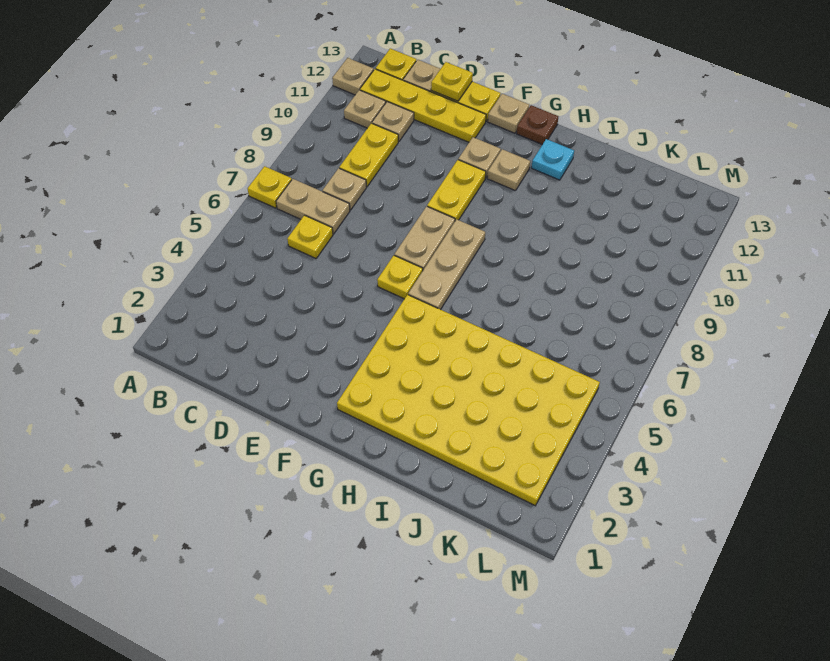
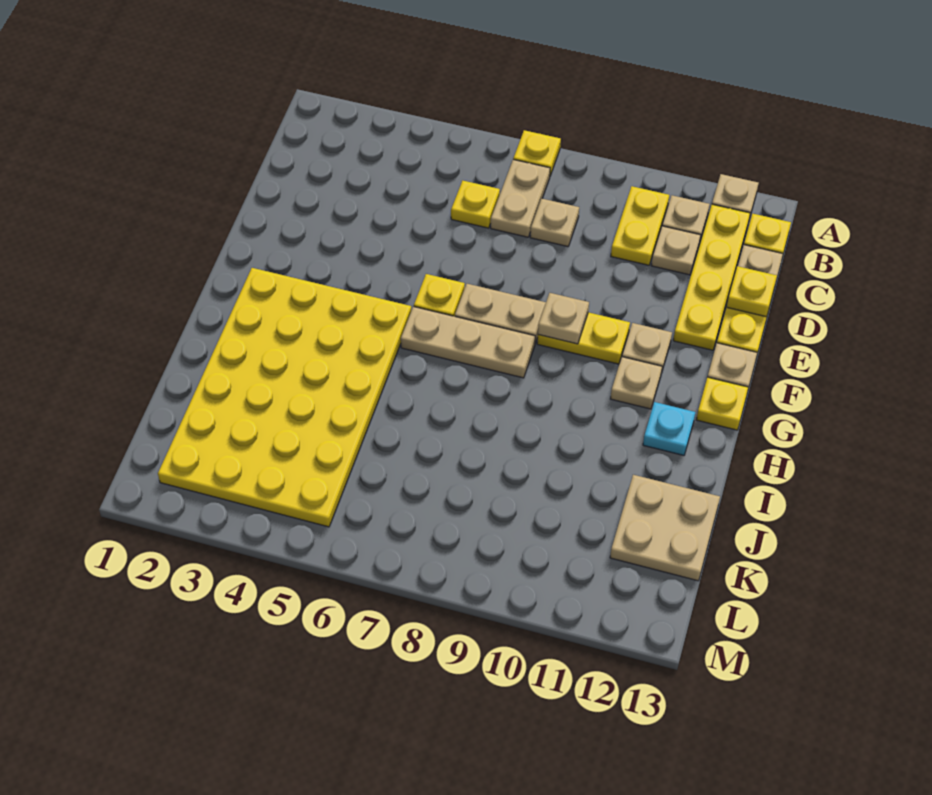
yellow 1x2 plate [339,123,398,187] -> yellow 1x2 plate turned to [611,186,669,265]
none -> tan 1x1 plate [538,293,589,344]
brown 1x1 plate [517,105,558,145] -> yellow 1x1 plate [696,377,749,430]
none -> tan 2x2 plate [610,475,720,581]

